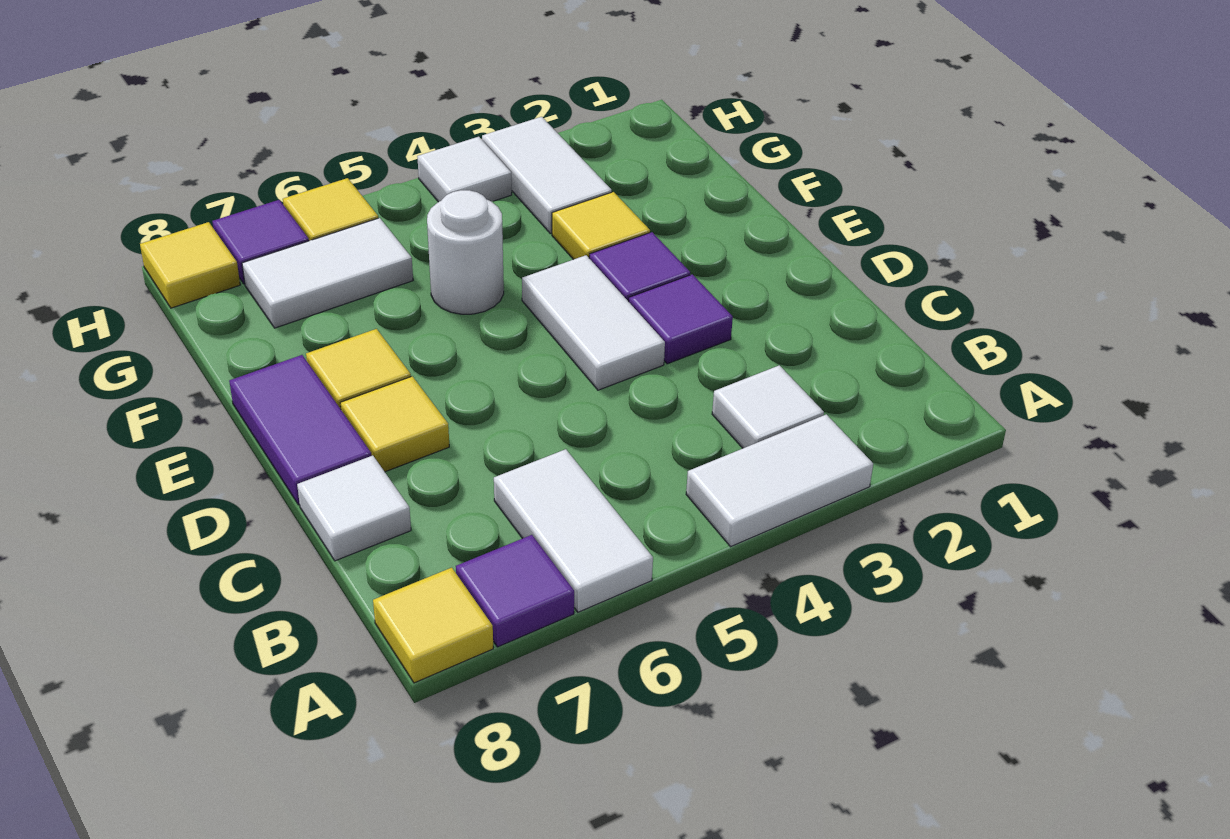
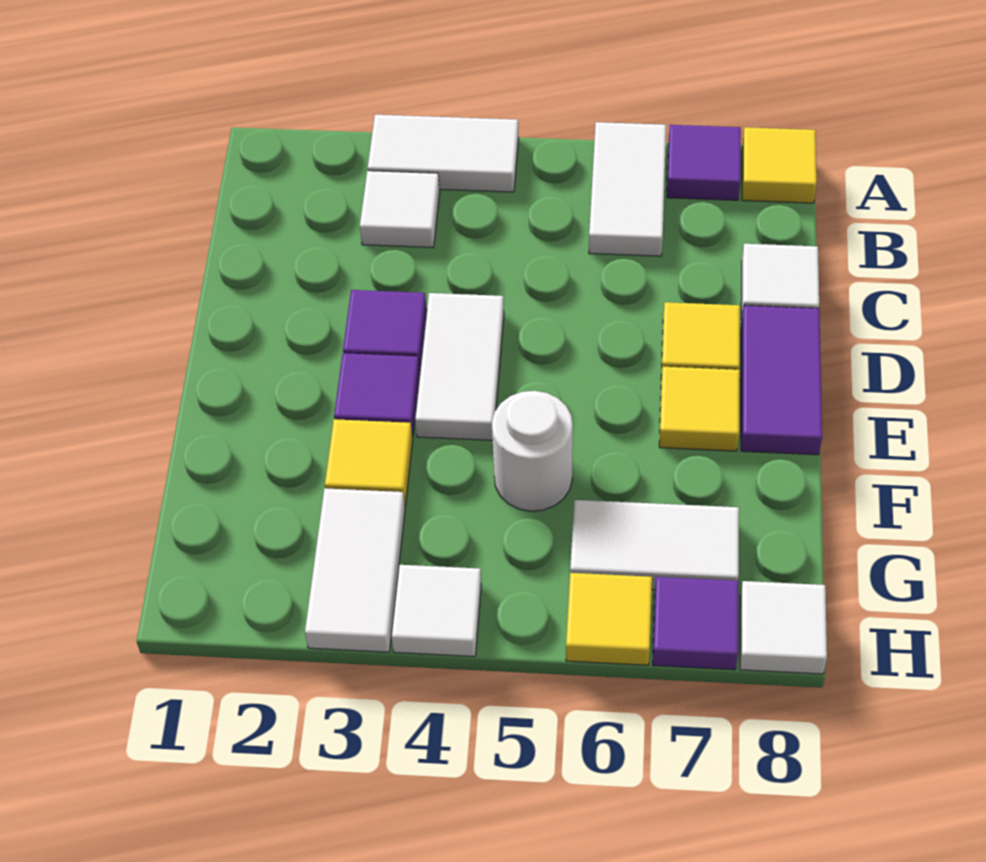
yellow 1x1 tile [140,222,240,308] -> white 1x1 tile [740,581,827,674]

